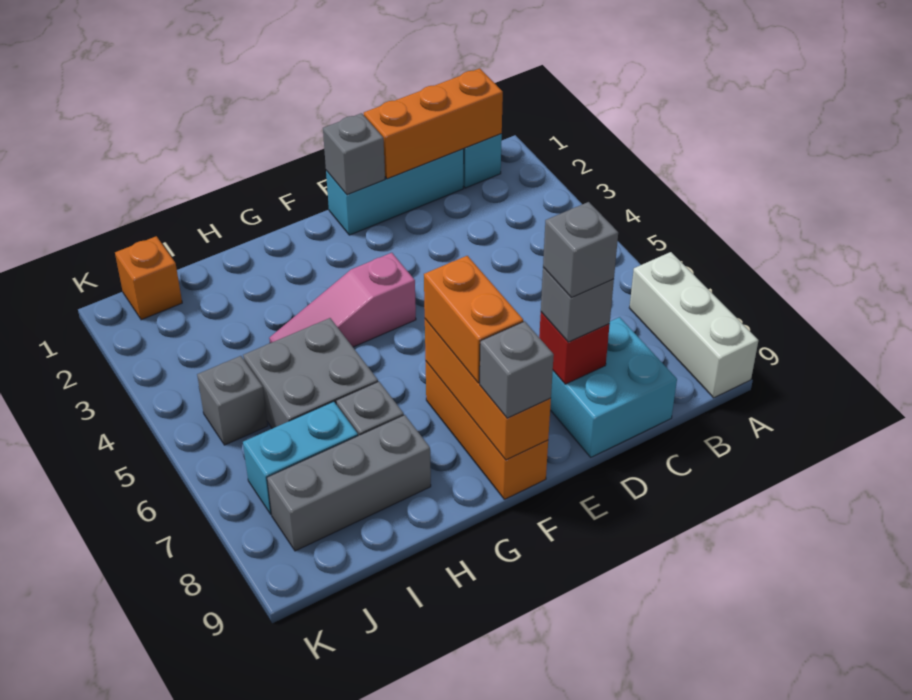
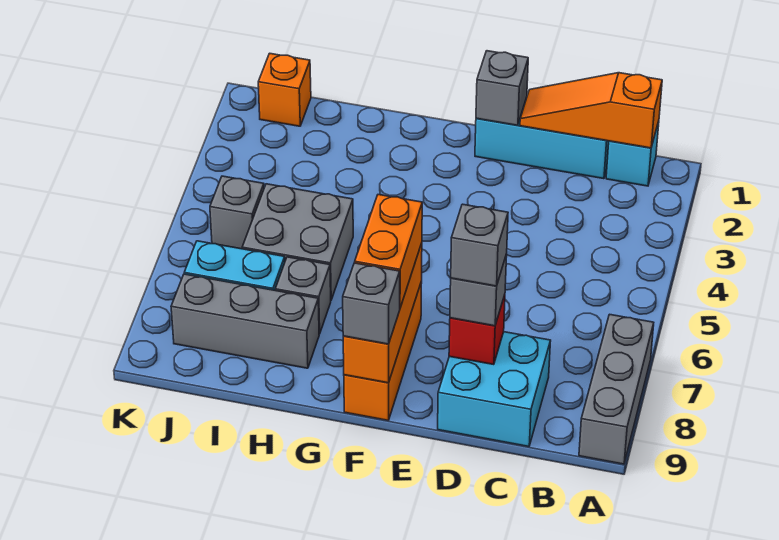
white 1x3 brick [629,252,758,398] -> grey 1x3 brick [579,314,654,464]
orange 1x3 brick [364,68,503,179] -> orange 1x3 slope [520,73,662,148]
pink 1x3 slope [269,253,416,347] -> none

